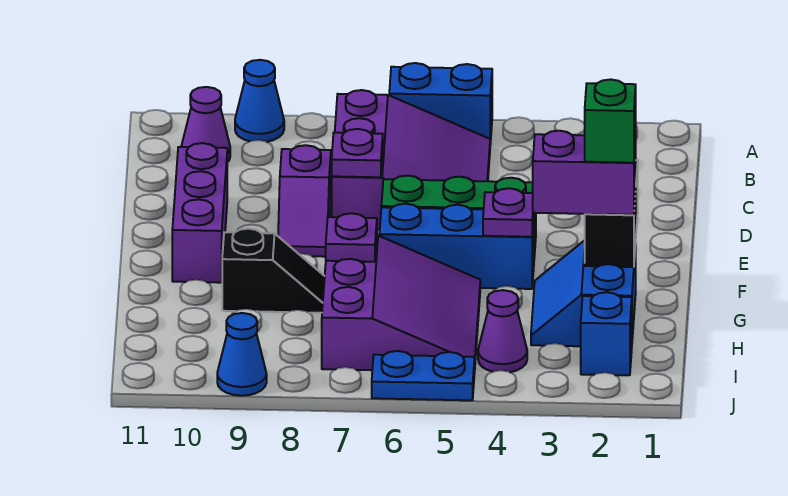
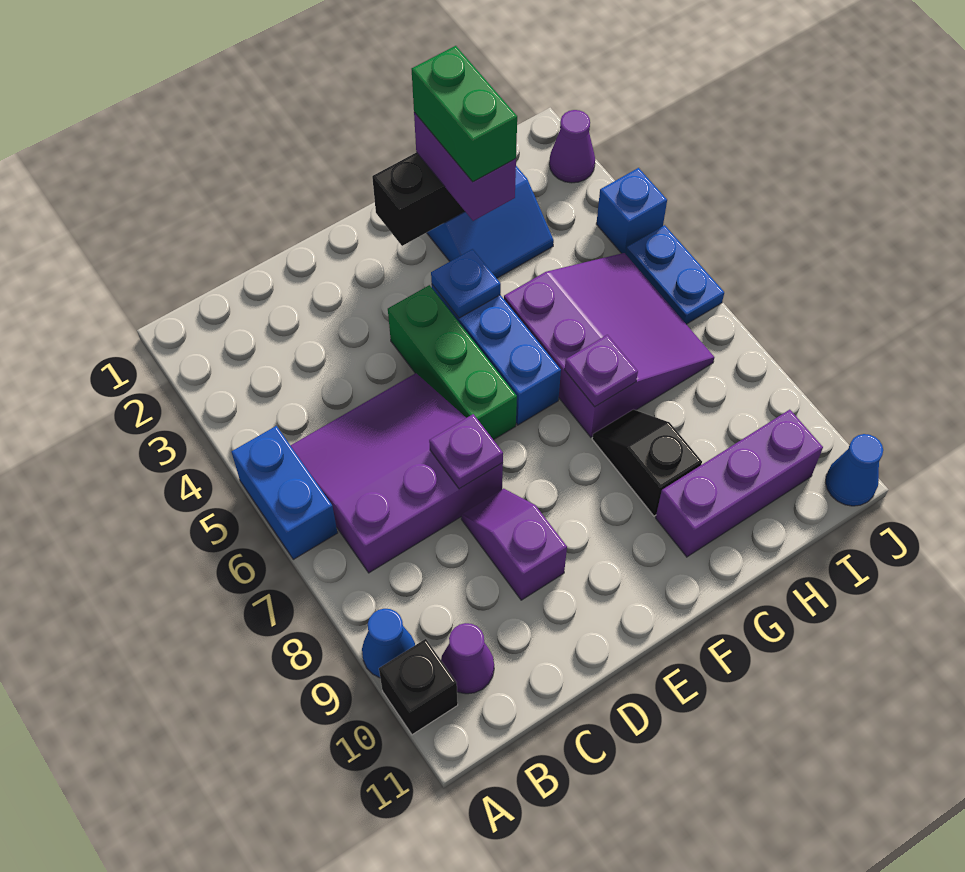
none -> black 1x1 brick [379,639,458,735]
purple 1x2 slope [278,145,331,257] -> purple 1x2 slope turned to [461,489,567,600]
purple 1x3 brick [172,143,227,283] -> purple 1x3 brick moved to [656,410,823,557]
purple 1x1 plate [483,188,534,237] -> blue 1x1 plate [431,249,501,318]
green 1x1 brick [585,79,636,163] -> green 1x2 brick [412,46,517,182]
purple 3x3 slope [322,235,480,370] -> purple 3x3 slope turned to [504,253,714,437]
blue 1x1 brick [581,292,632,375] -> blue 1x1 brick moved to [596,168,667,254]
purple 1x1 cone [478,290,527,372] -> purple 1x1 cone moved to [549,110,595,183]
blue 1x1 cone [217,313,267,396] -> blue 1x1 cone moved to [826,434,883,506]

